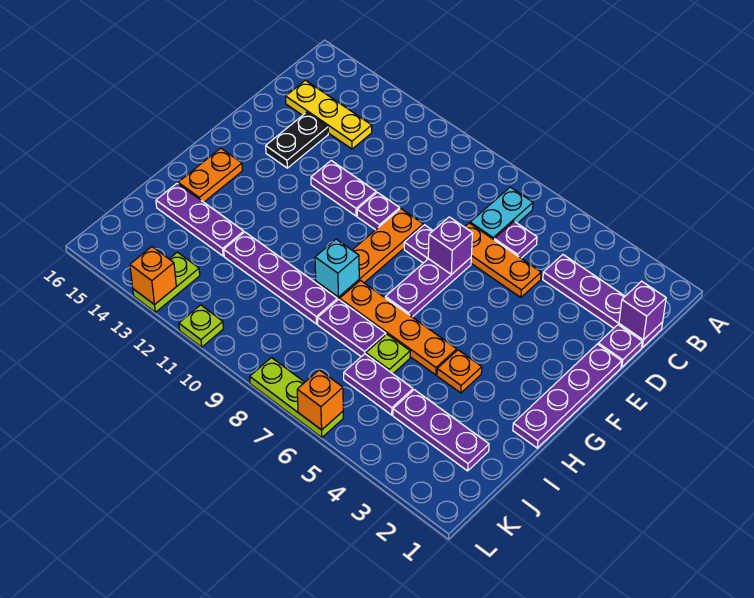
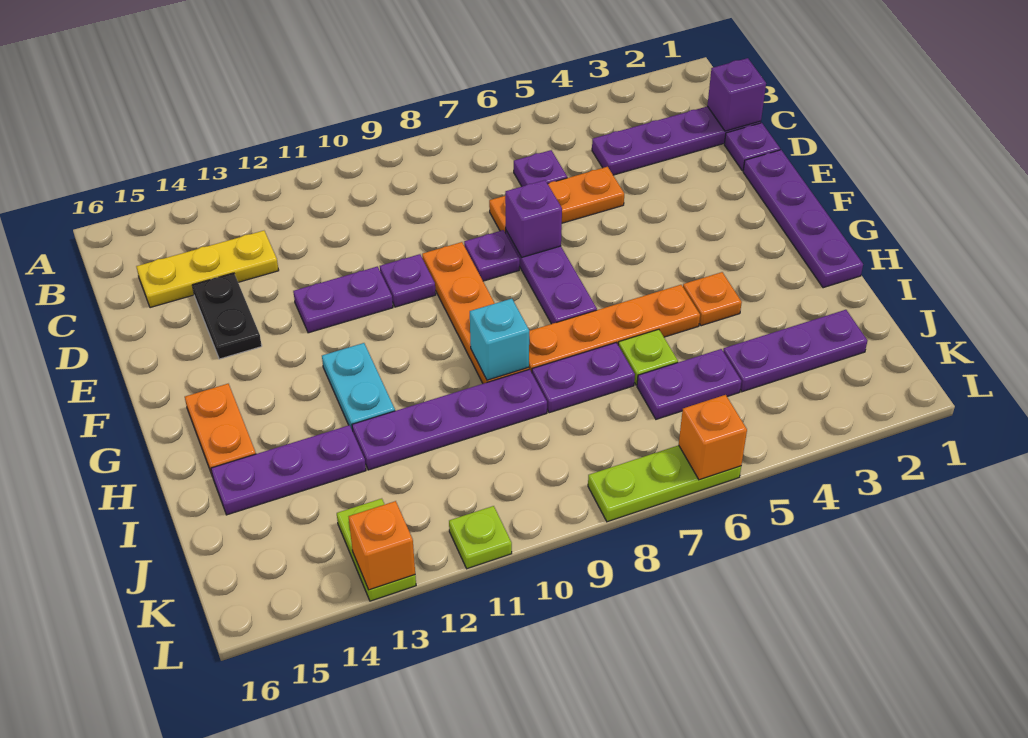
cyan 1x2 plate [470,187,533,240] -> cyan 1x2 plate moved to [322,343,395,431]

